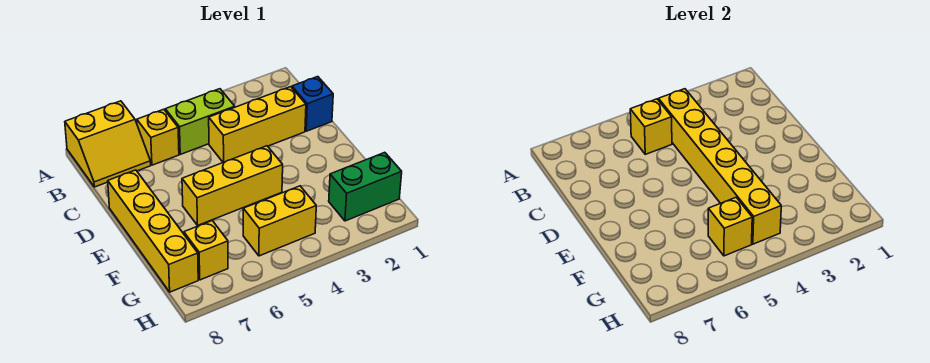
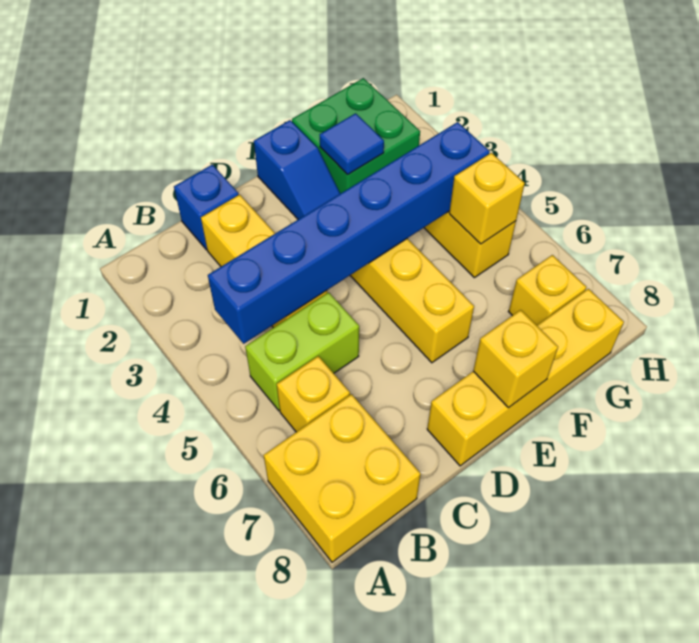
yellow 2x2 slope [65,101,151,187] -> yellow 2x2 brick [264,394,421,562]
lime 1x2 brick [165,89,235,154] -> lime 1x2 brick turned to [245,292,359,410]
yellow 1x6 brick [659,89,781,244] -> blue 1x6 brick [208,122,490,344]
yellow 1x1 brick [630,99,672,154] -> yellow 1x1 brick moved to [473,310,558,408]
none -> blue 1x2 slope [254,120,340,219]
none -> blue 1x1 tile [320,113,384,175]
green 1x2 brick [329,152,402,221] -> green 2x2 brick [292,78,420,194]

